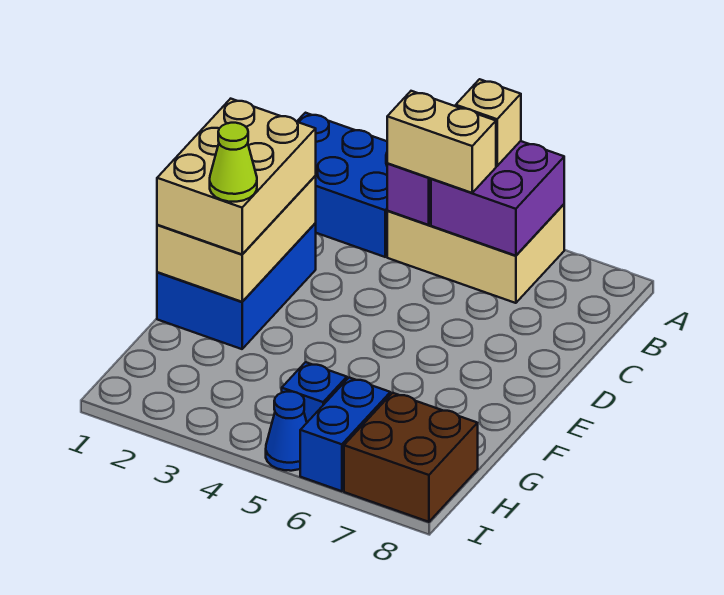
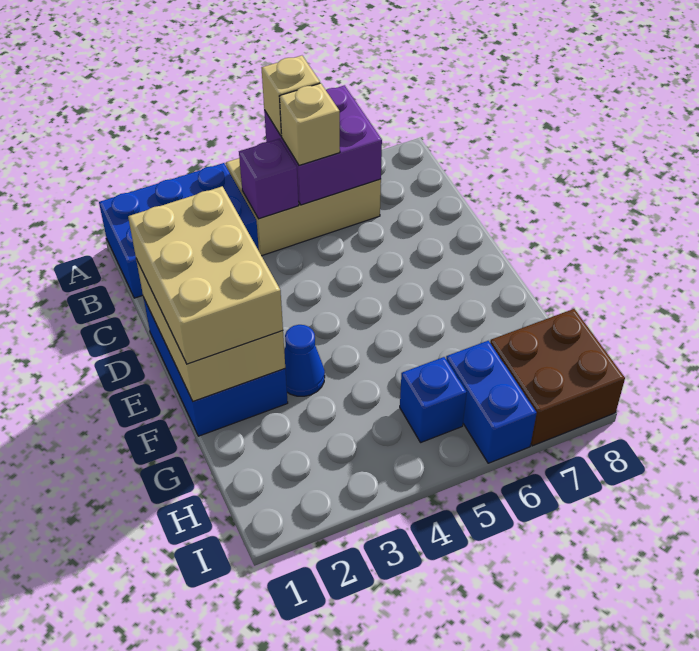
tan 1x2 brick [387,91,496,193] -> tan 1x1 brick [279,83,340,165]
lime 1x1 cone [210,123,257,202] -> none
blue 1x1 cone [266,392,307,471] -> blue 1x1 cone moved to [284,325,325,396]

